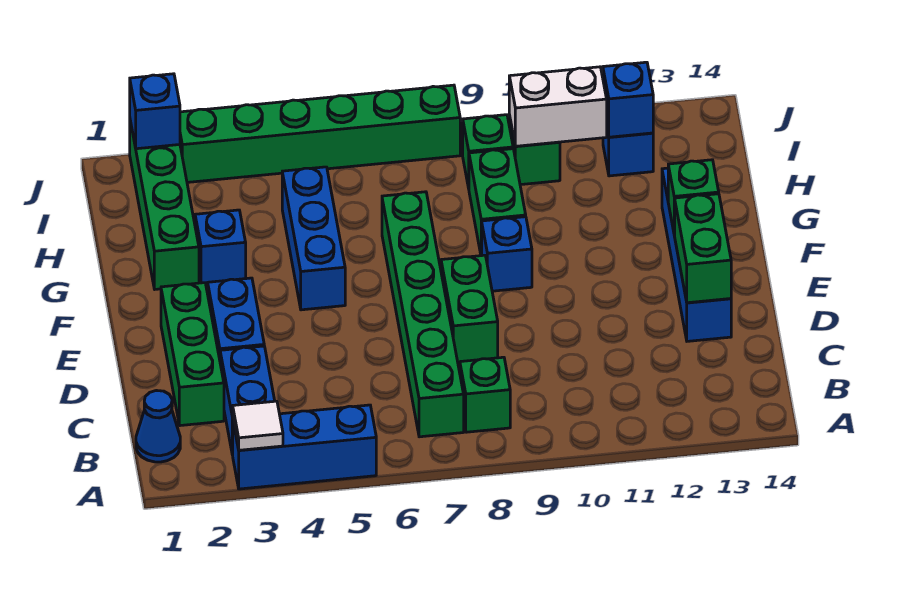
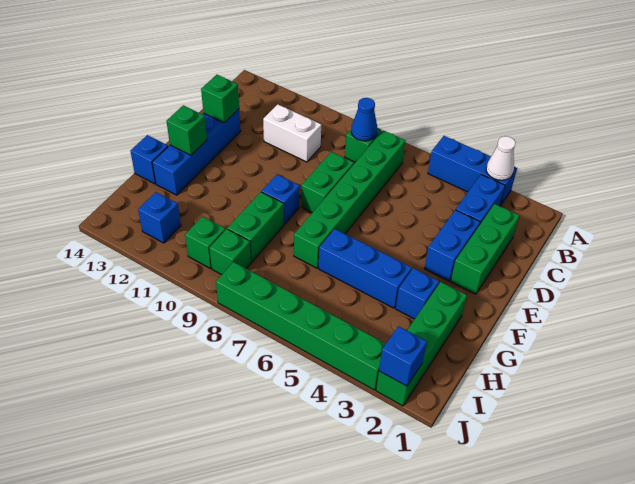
white 1x1 tile [232,401,283,450] -> white 1x1 cone [486,136,516,180]
blue 1x1 cone [136,391,180,462] -> blue 1x1 cone moved to [351,98,377,141]
green 1x2 brick [674,194,731,303] -> green 1x1 brick [201,75,239,123]
blue 1x3 brick [282,167,345,310] -> blue 1x3 brick turned to [318,229,412,308]
white 1x2 brick [509,67,607,146] -> white 1x2 brick moved to [263,104,321,162]
blue 1x1 brick [603,62,653,137] -> blue 1x1 brick moved to [130,135,168,184]

